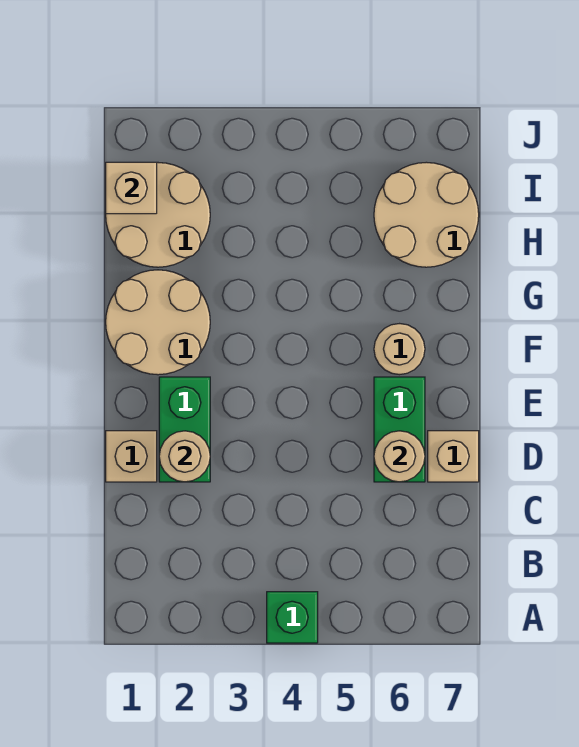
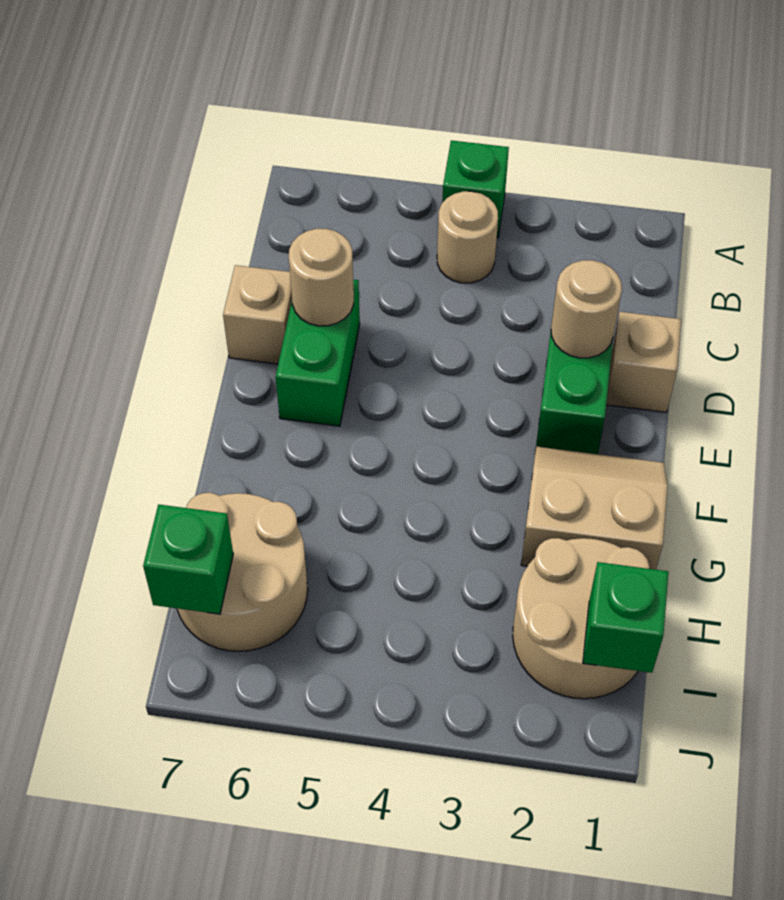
tan 2x2 round brick [106,270,210,375] -> tan 2x2 slope [521,446,668,570]
tan 1x1 round brick [374,324,425,375] -> tan 1x1 round brick moved to [437,191,498,283]
tan 1x1 brick [106,162,157,214] -> green 1x1 brick [583,562,668,673]
none -> green 1x1 brick [143,504,233,614]

